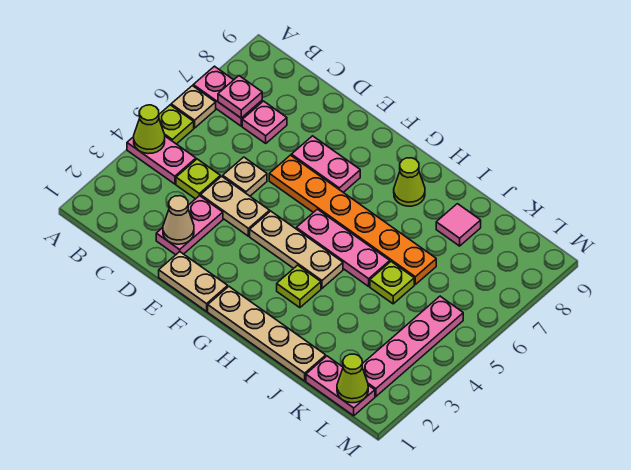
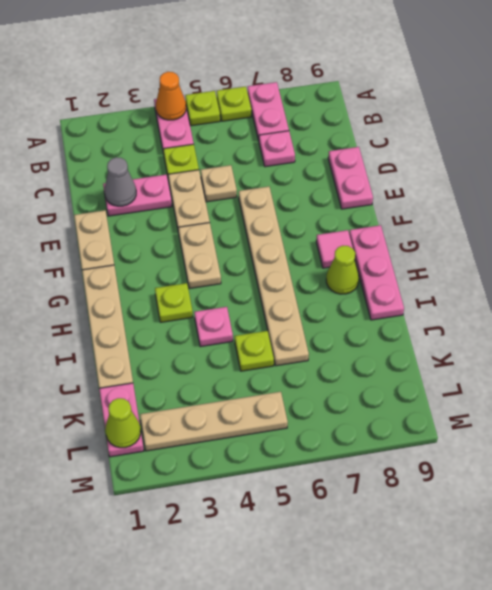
lime 1x1 cone [134,105,165,154] -> orange 1x1 cone [156,72,186,120]
tan 1x1 plate [171,86,216,128] -> lime 1x1 plate [217,86,251,121]
pink 1x1 plate [218,76,262,118] -> pink 1x1 plate moved to [194,307,233,347]
tan 1x1 cone [163,196,194,244] -> grey 1x1 cone [104,157,136,206]
orange 1x6 plate [269,155,436,284] -> tan 1x6 plate [239,187,309,366]
pink 1x2 plate [291,136,360,192] -> pink 1x2 plate moved to [328,147,373,209]
tan 1x3 plate [250,211,343,288] -> tan 1x2 plate [178,223,221,289]
pink 1x3 plate [296,209,390,286] -> pink 1x3 plate moved to [349,225,404,320]
pink 1x1 tile [436,204,481,246] -> pink 1x1 tile moved to [316,230,353,268]
pink 1x4 plate [362,296,463,396] -> tan 1x4 plate [140,392,288,451]

